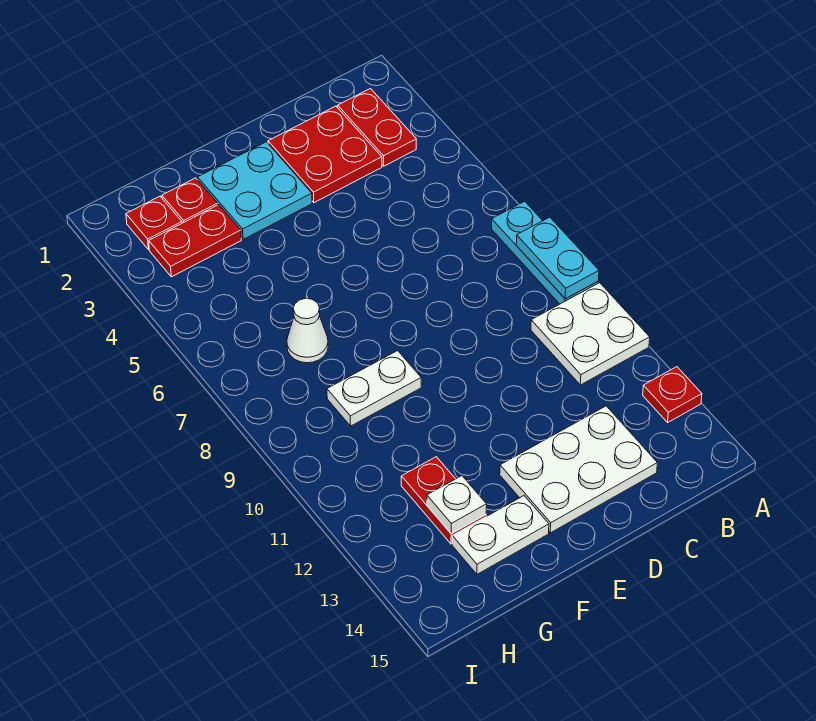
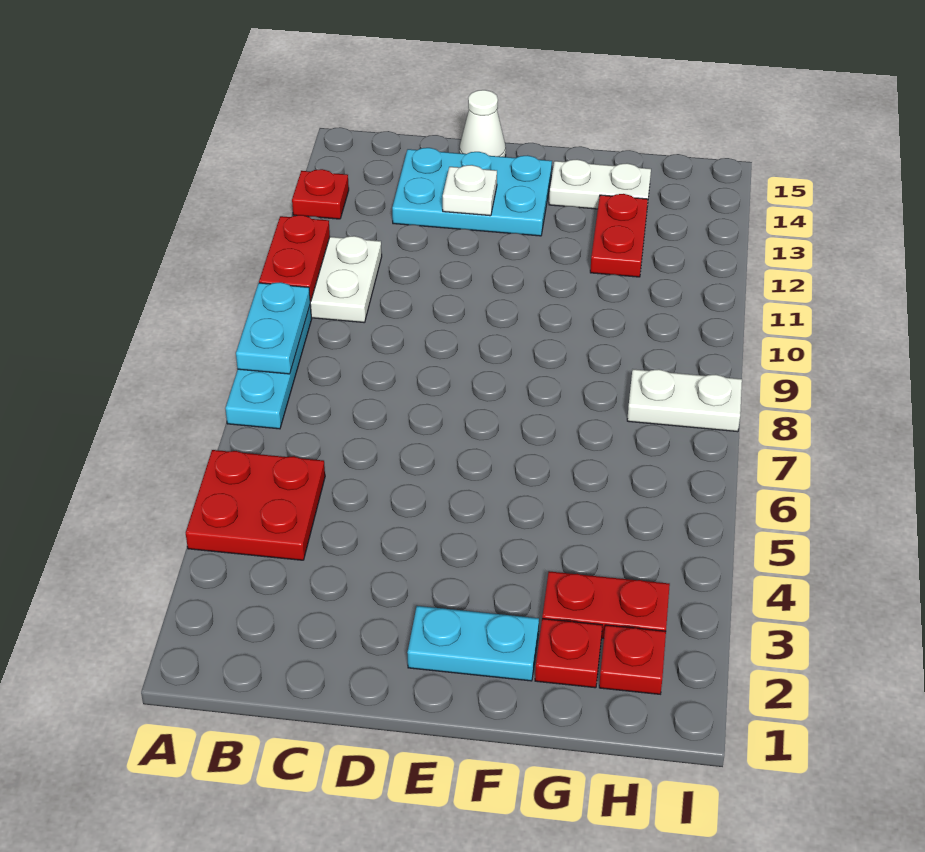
red 1x2 plate [338,89,416,166] -> red 1x2 plate moved to [259,215,330,302]
red 2x2 plate [268,106,382,203] -> red 2x2 plate moved to [186,450,325,560]
white 2x3 plate [500,406,657,533] -> cyan 2x3 plate [392,148,552,236]
cyan 2x2 plate [198,142,312,239] -> cyan 1x2 plate [407,606,539,681]
white 1x2 plate [327,351,421,426] -> white 1x2 plate moved to [627,369,742,432]
white 1x1 cone [287,298,328,363] -> white 1x1 cone moved to [460,90,506,157]
white 1x1 plate [427,476,487,534] -> white 1x1 plate moved to [443,165,497,216]

